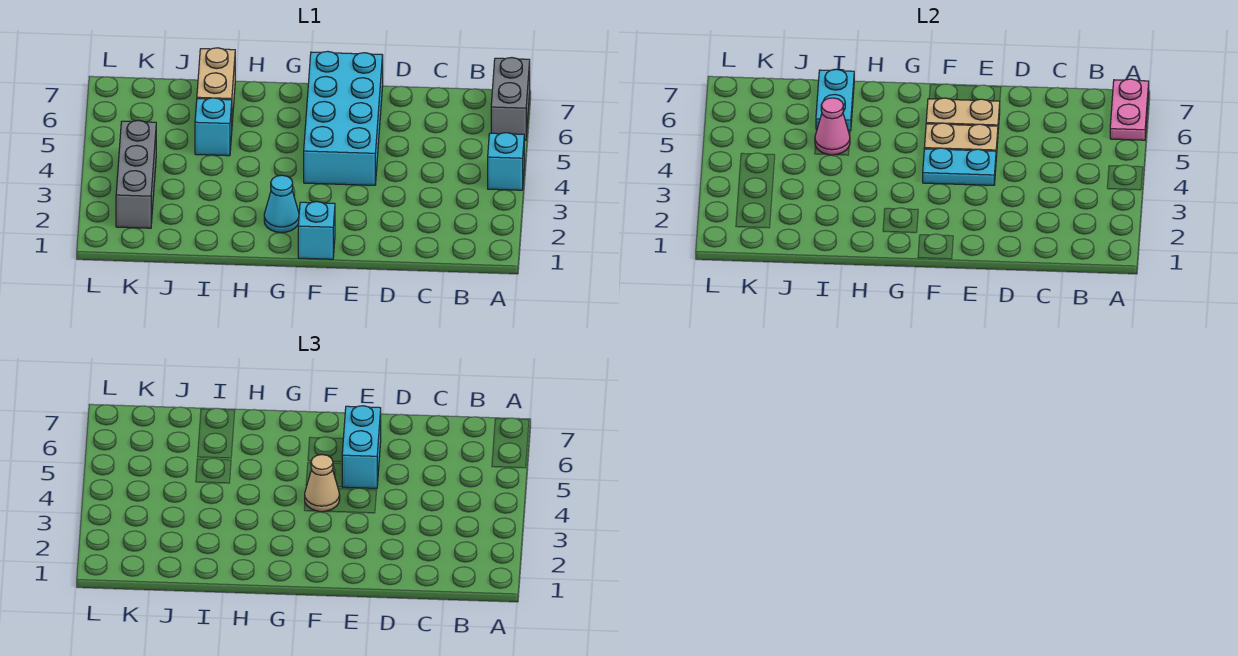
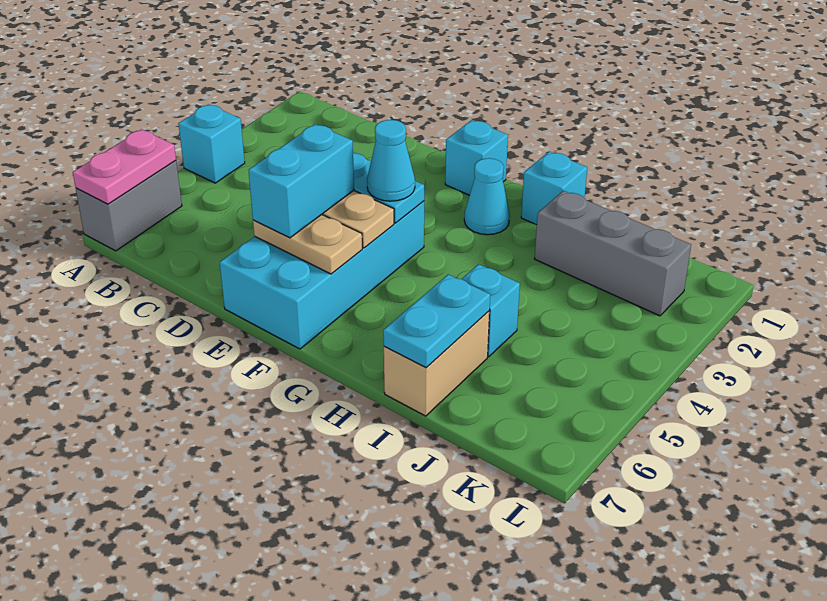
tan 1x1 cone [305,455,340,512] -> cyan 1x1 cone [367,120,415,201]
none -> cyan 1x1 brick [521,152,587,225]
pink 1x1 cone [815,98,850,155] -> none
grey 1x3 brick [116,120,156,228] -> grey 1x3 brick turned to [535,191,691,316]

